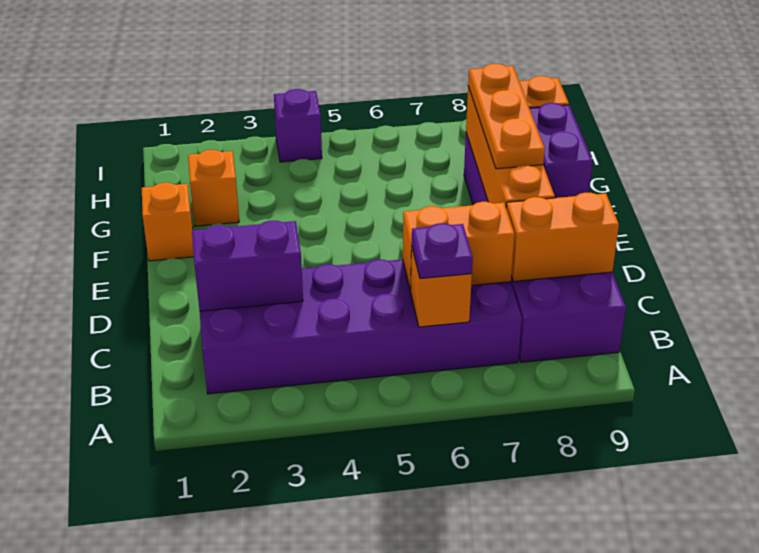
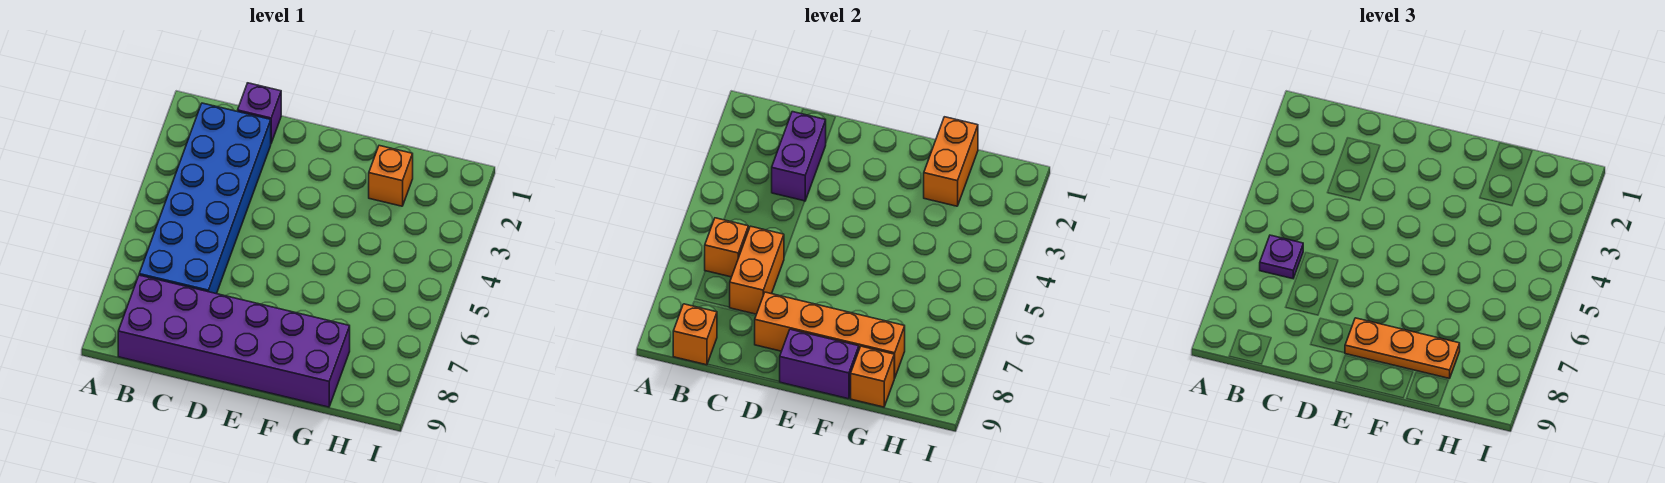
purple 2x6 brick [200,259,522,394] -> blue 2x6 brick [139,103,271,294]
orange 1x2 brick [506,193,619,281] -> orange 1x2 brick moved to [924,117,978,206]
orange 1x1 brick [142,183,194,261] -> orange 1x1 brick moved to [673,304,717,365]
purple 1x1 brick [274,89,322,162] -> purple 1x1 brick moved to [238,83,281,143]

